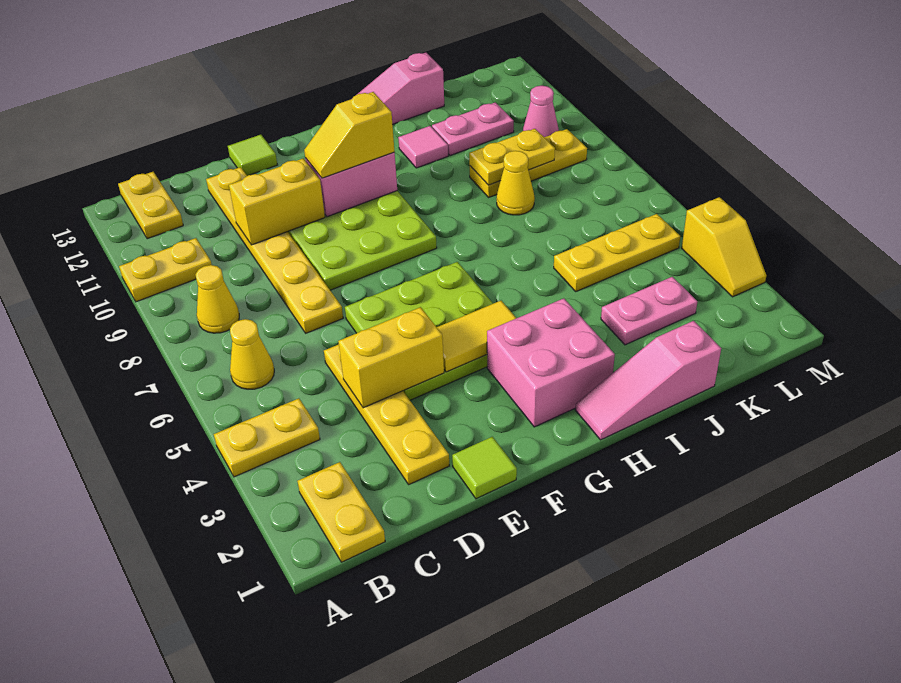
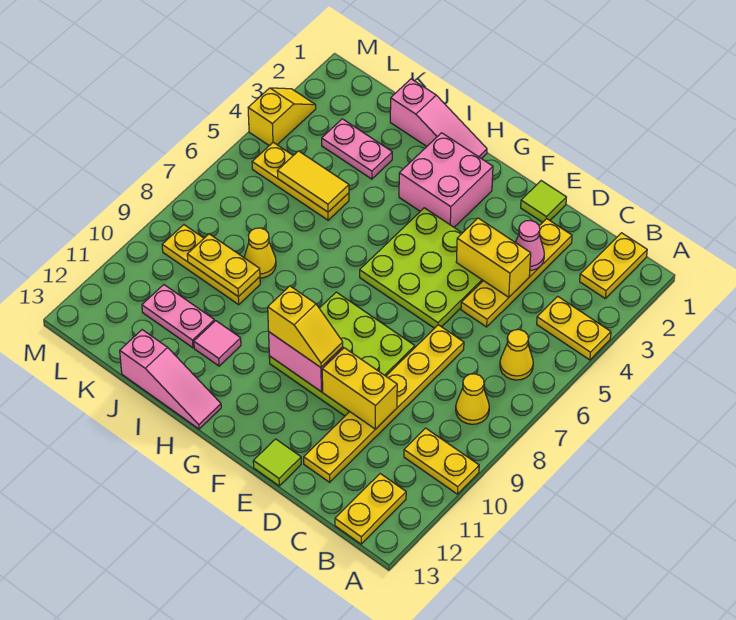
yellow 1x2 tile [437,301,516,372] -> yellow 1x2 tile moved to [277,151,349,212]
pink 1x1 cone [523,86,559,137] -> pink 1x1 cone moved to [515,221,544,271]

